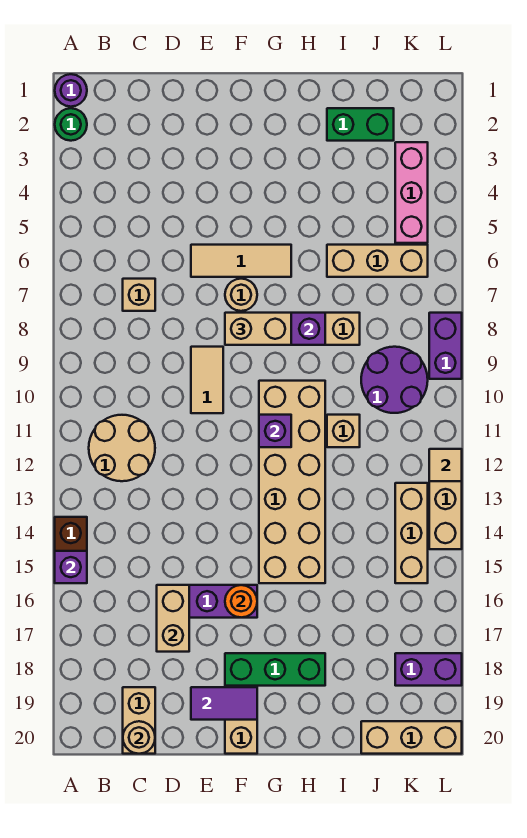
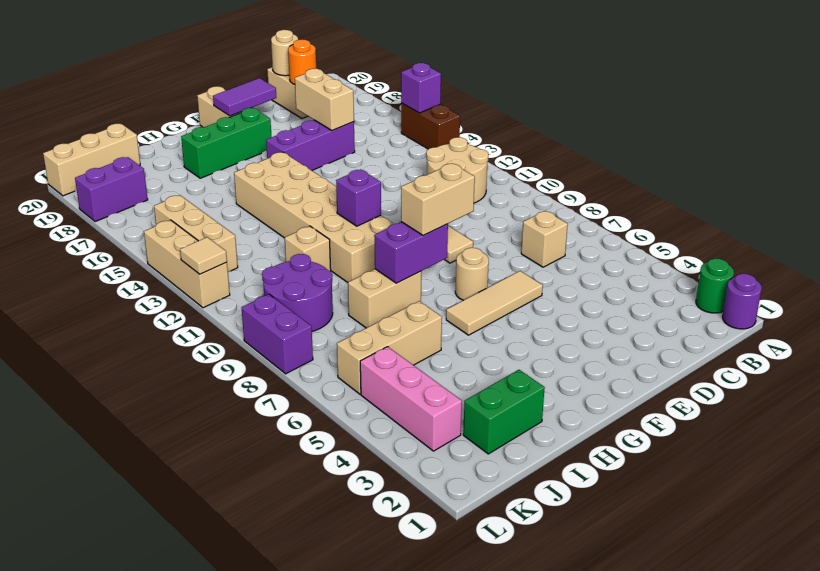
orange 1x1 round brick [225,585,257,618] -> orange 1x1 round brick moved to [288,40,316,84]

